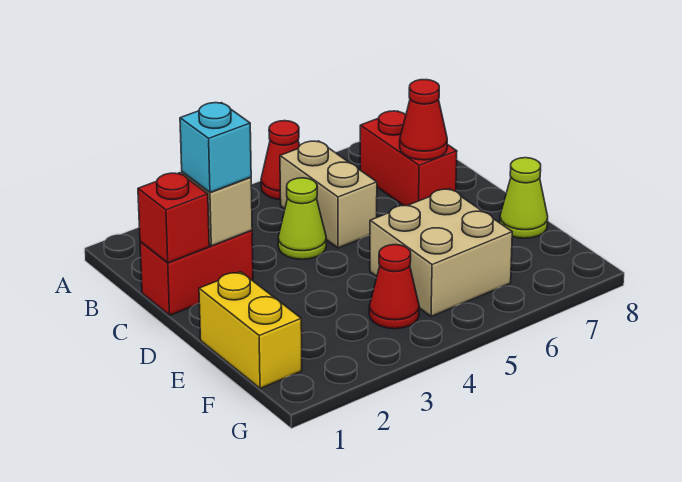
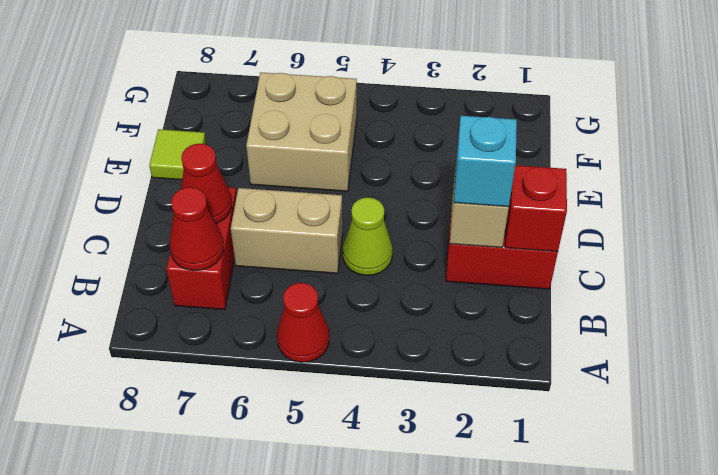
tan 1x2 brick [280,141,377,248] -> tan 1x2 brick turned to [231,188,343,273]
yellow 1x2 brick [199,272,302,389] -> none
lime 1x1 cone [500,158,548,238] -> lime 1x1 tile [149,129,206,180]
red 1x1 cone [369,245,419,329] -> red 1x1 cone moved to [170,187,223,271]

